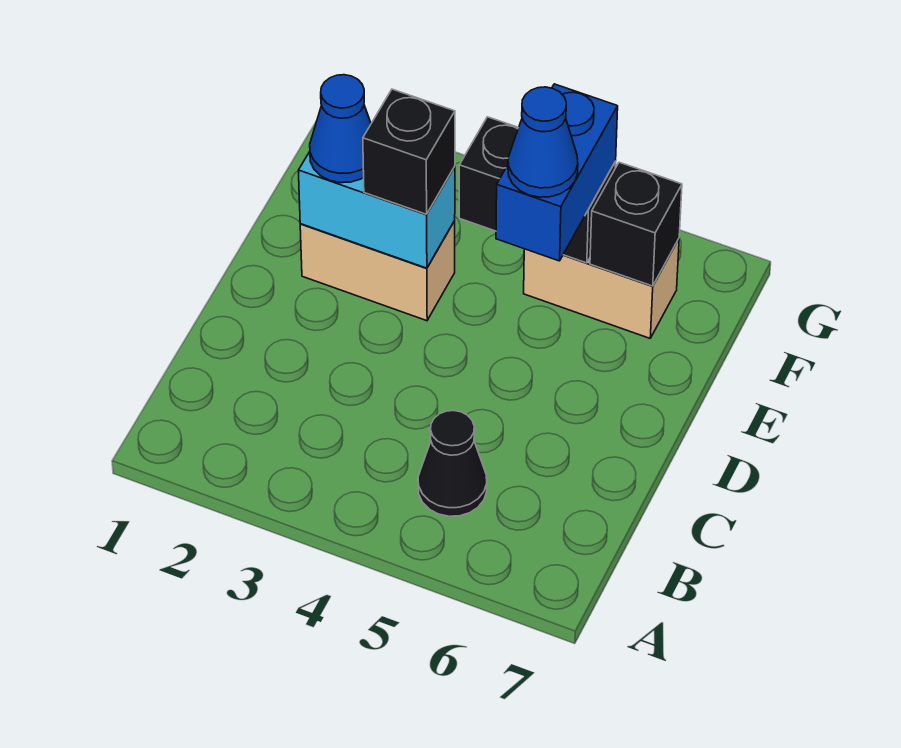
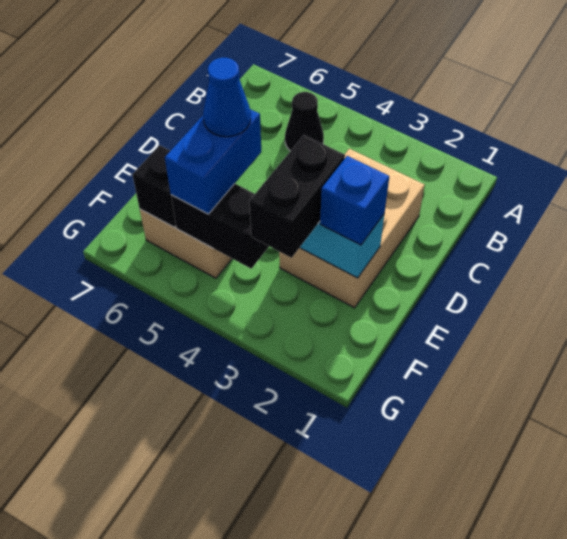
tan 1x2 brick [300,221,455,321] -> tan 2x3 brick [279,149,425,308]
blue 1x1 cone [310,75,371,183] -> blue 1x1 brick [320,156,389,245]
black 1x1 brick [363,89,455,214] -> black 1x2 brick [249,135,345,258]

